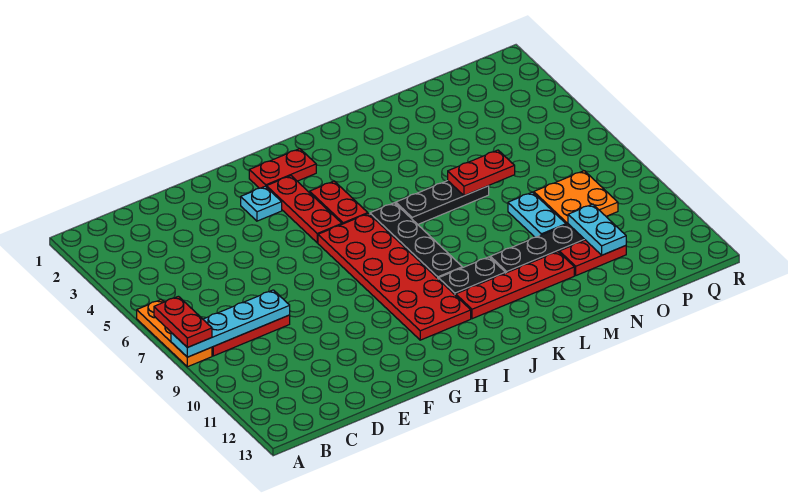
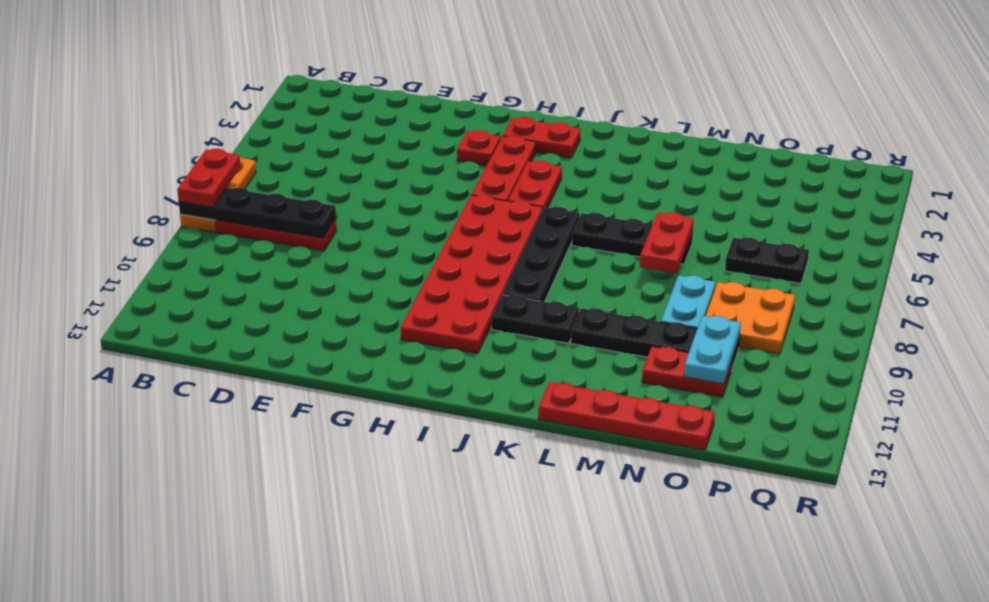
cyan 1x4 plate [171,290,290,357] -> black 1x4 plate [179,188,336,238]
cyan 1x1 plate [241,186,282,221] -> red 1x1 plate [457,130,501,166]
red 1x4 plate [456,252,574,319] -> red 1x4 plate moved to [538,382,715,450]
red 1x2 plate [448,150,515,196] -> red 1x2 plate turned to [640,212,694,274]
none -> black 1x2 plate [725,238,809,283]

